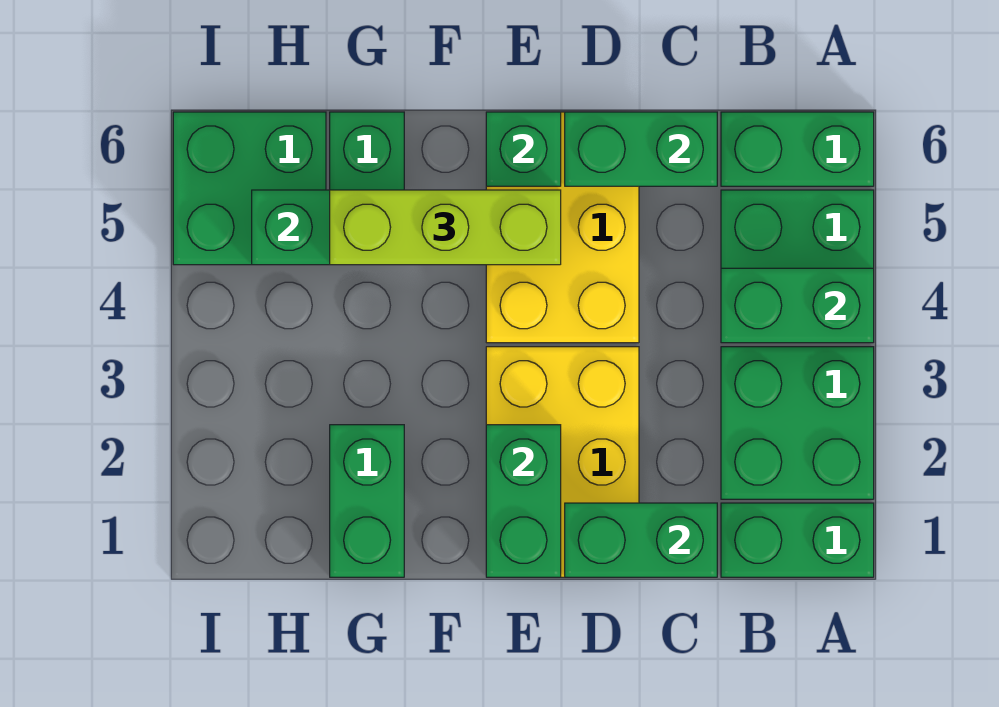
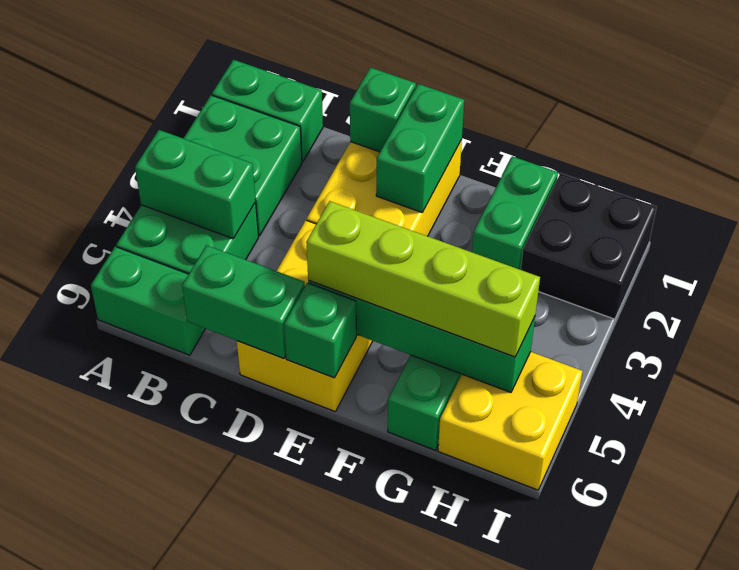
green 1x2 brick [565,503,717,577] -> green 1x1 brick [350,67,416,152]
lime 1x3 brick [330,190,561,265] -> lime 1x4 brick [306,201,540,357]
none -> black 2x2 brick [521,173,656,319]
green 2x2 brick [173,112,326,265] -> yellow 2x2 brick [438,352,582,490]

